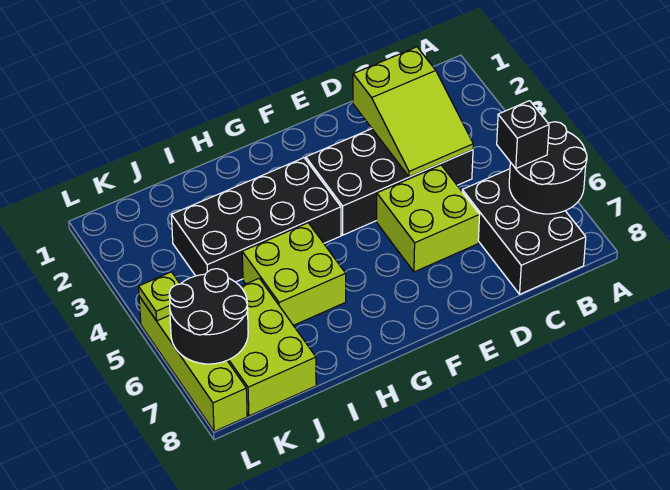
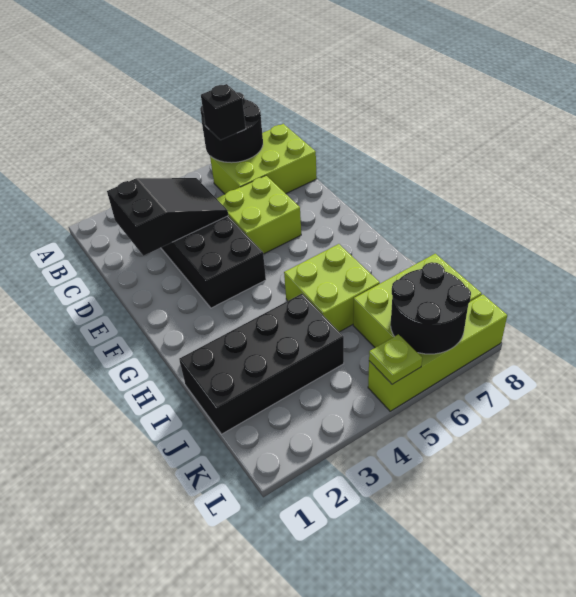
black 2x3 brick [462,169,586,294] -> lime 2x3 brick [210,124,317,194]
lime 2x3 slope [353,47,473,177] -> black 2x3 slope [107,178,228,256]
black 2x4 brick [171,158,341,282] -> black 2x4 brick turned to [179,294,344,434]

